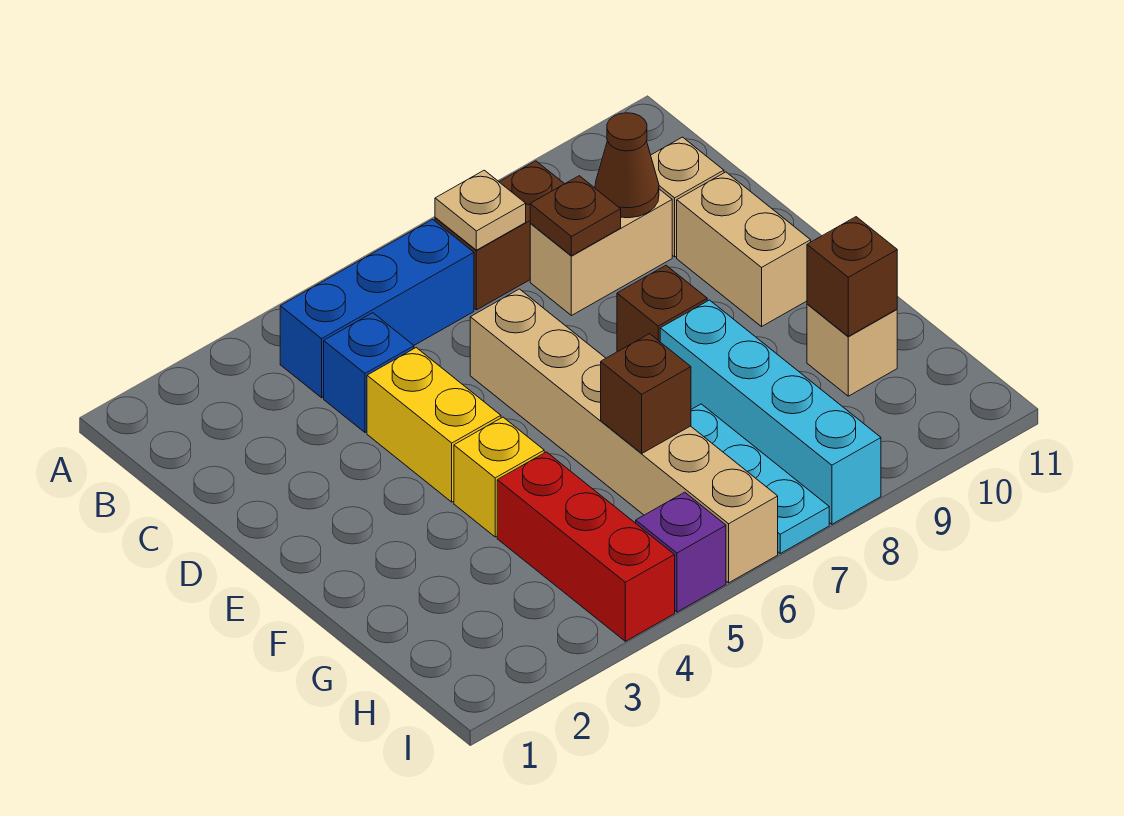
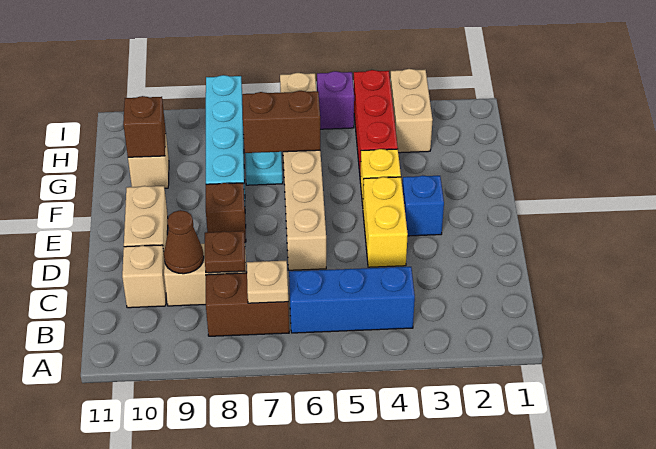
blue 1x1 brick [324,313,414,432] -> blue 1x1 brick moved to [402,175,444,236]
brown 1x1 brick [601,334,691,453] -> brown 1x2 brick [242,91,320,153]
none -> tan 1x2 brick [390,69,433,153]

